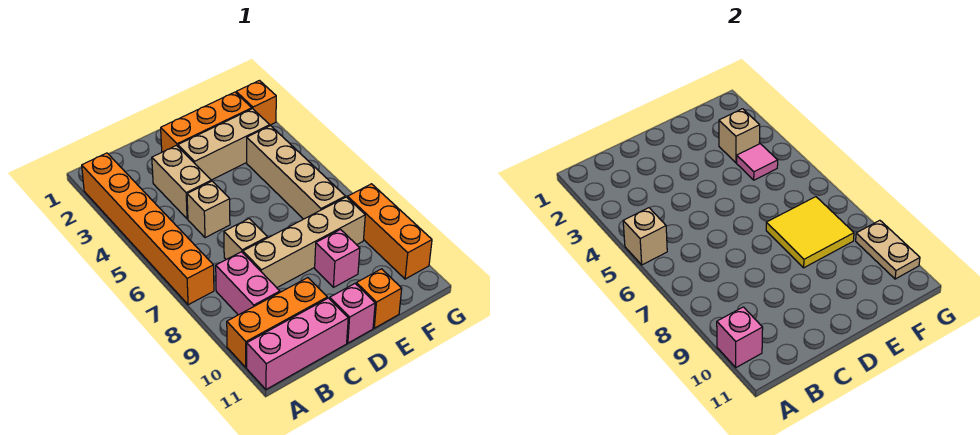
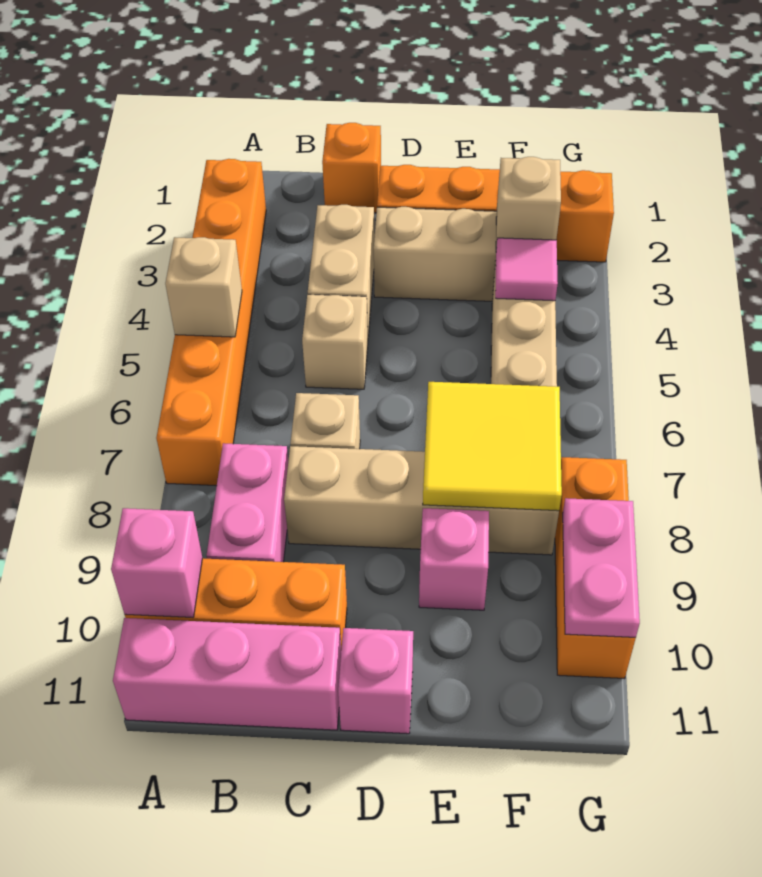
orange 1x1 brick [356,269,402,328] -> orange 1x1 brick moved to [322,123,381,213]
tan 1x2 plate [856,220,920,279] -> pink 1x2 plate [563,498,640,637]

